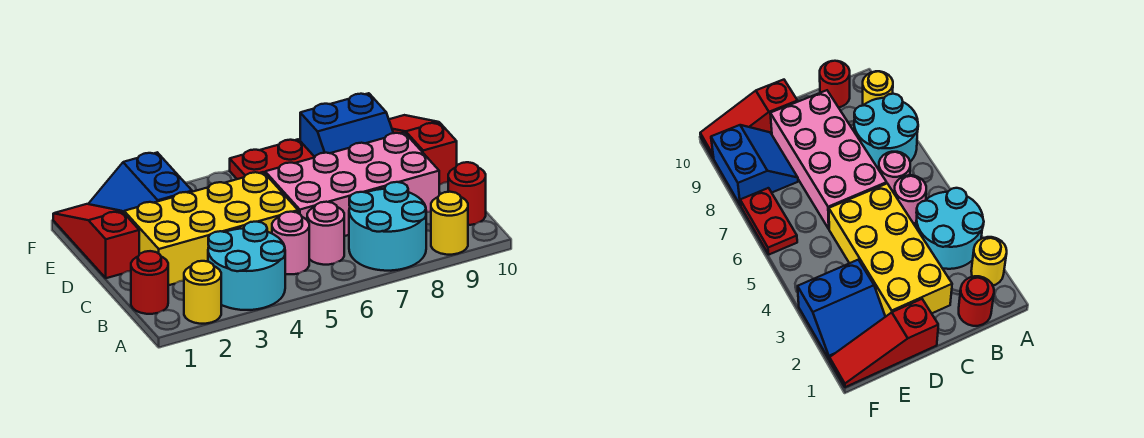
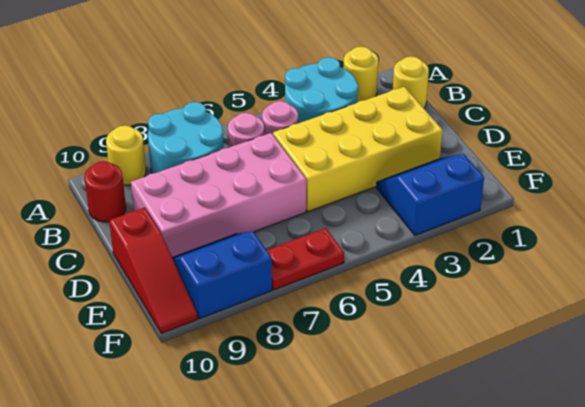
red 1x1 round brick [131,251,168,314] -> yellow 1x1 round brick [393,56,429,108]
red 1x3 slope [53,204,139,278] -> none
blue 2x2 slope [89,152,192,213] -> blue 2x2 slope turned to [376,154,484,235]

